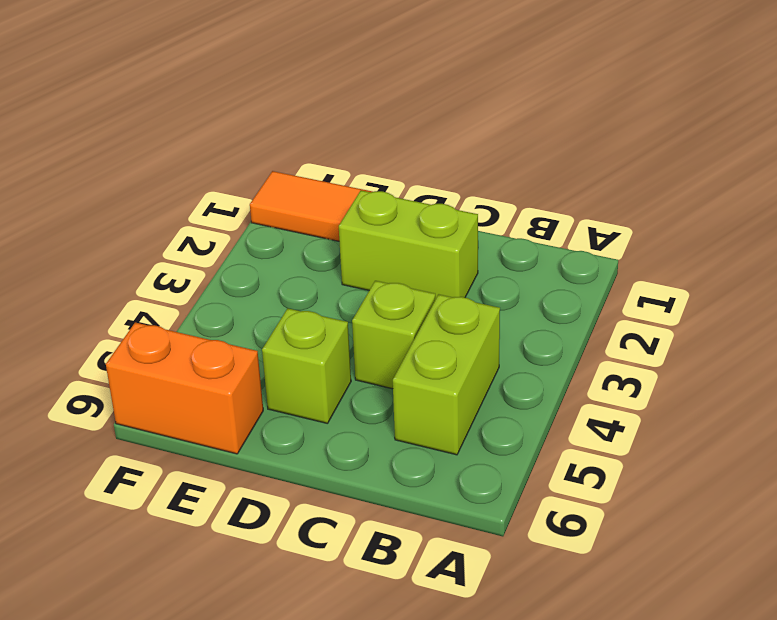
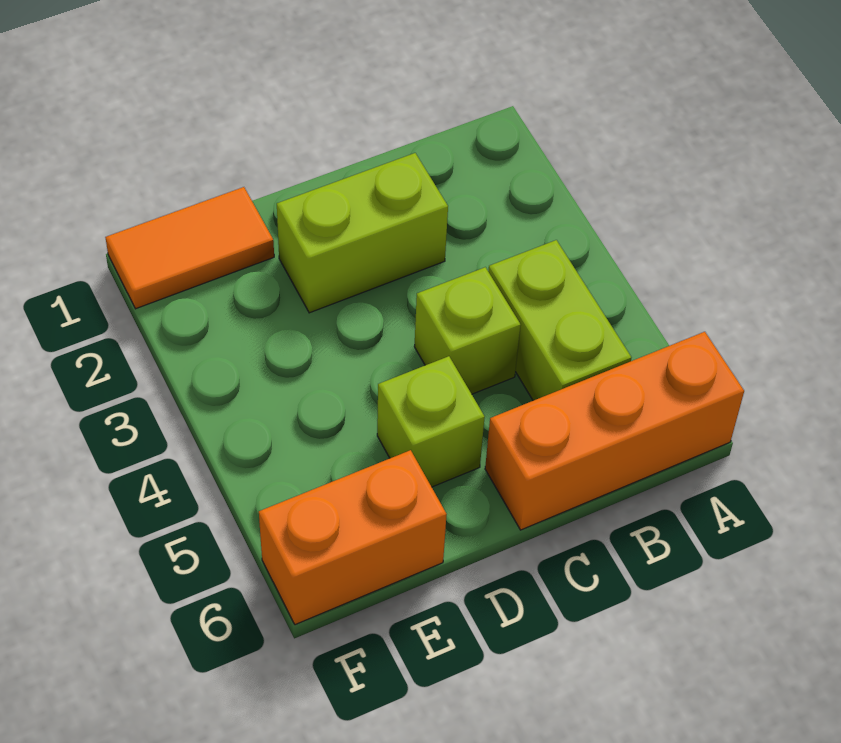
none -> orange 1x3 brick [485,332,744,530]

